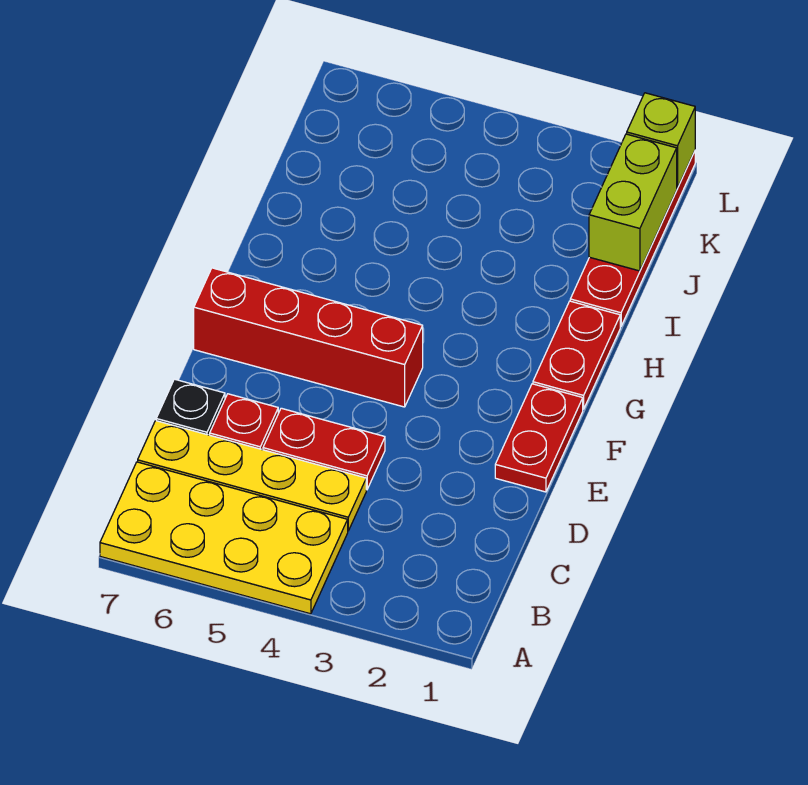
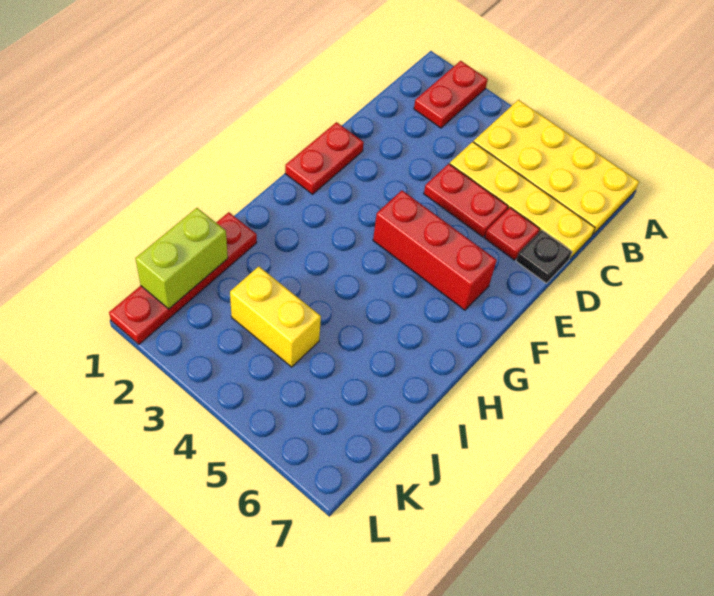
red 1x4 brick [194,268,423,407] -> red 1x3 brick [373,190,497,310]
red 1x2 plate [533,301,620,409] -> red 1x2 plate moved to [414,61,488,128]
none -> yellow 1x2 brick [230,266,321,367]
lime 1x1 brick [627,93,695,188] -> none

